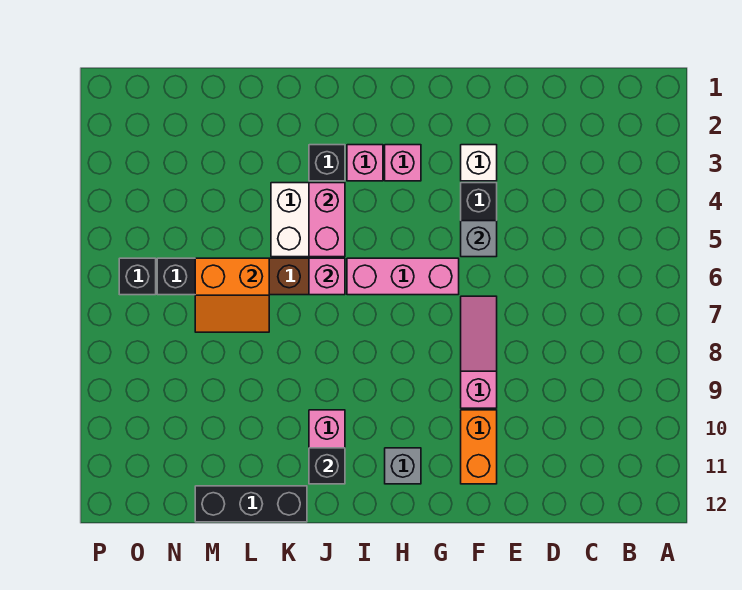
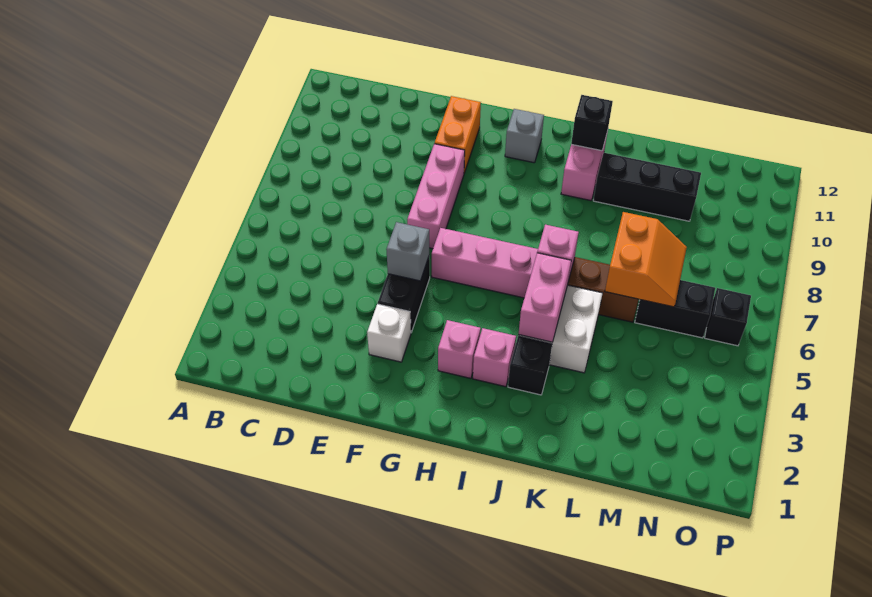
pink 1x3 slope [461,296,497,408] -> pink 1x3 brick [407,144,465,249]
black 1x3 brick [195,486,307,522] -> black 1x3 brick moved to [593,153,701,221]
orange 2x2 slope [195,258,269,332] -> orange 2x2 slope turned to [605,212,687,307]

